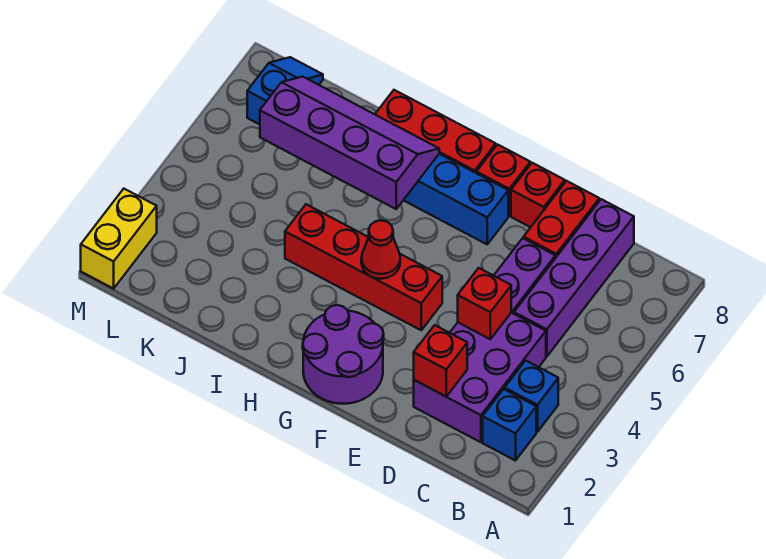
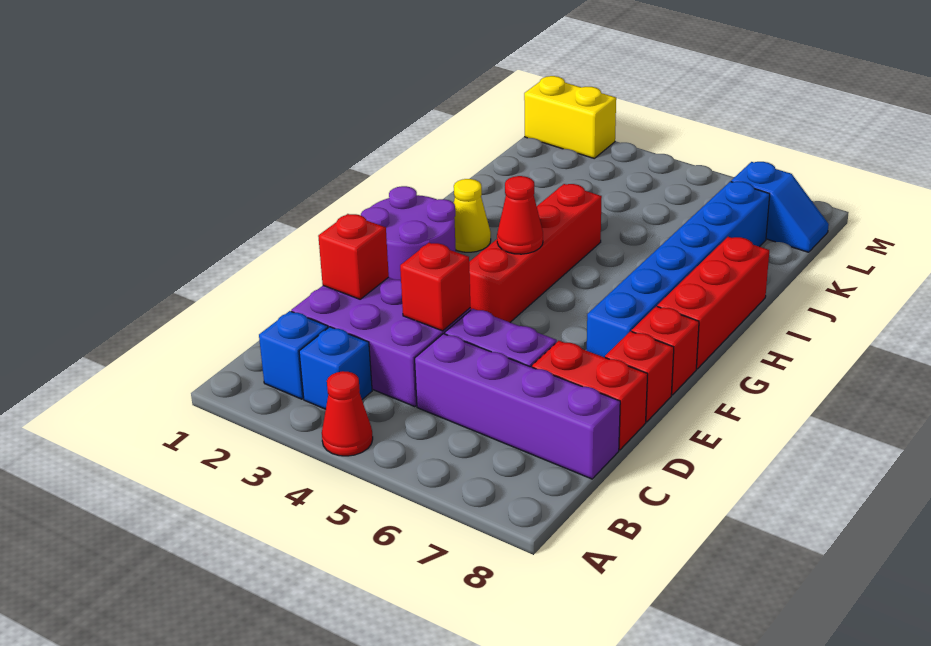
none -> red 1x1 cone [322,371,373,456]
none -> yellow 1x1 cone [454,179,491,252]
purple 2x4 slope [260,77,439,209] -> none

